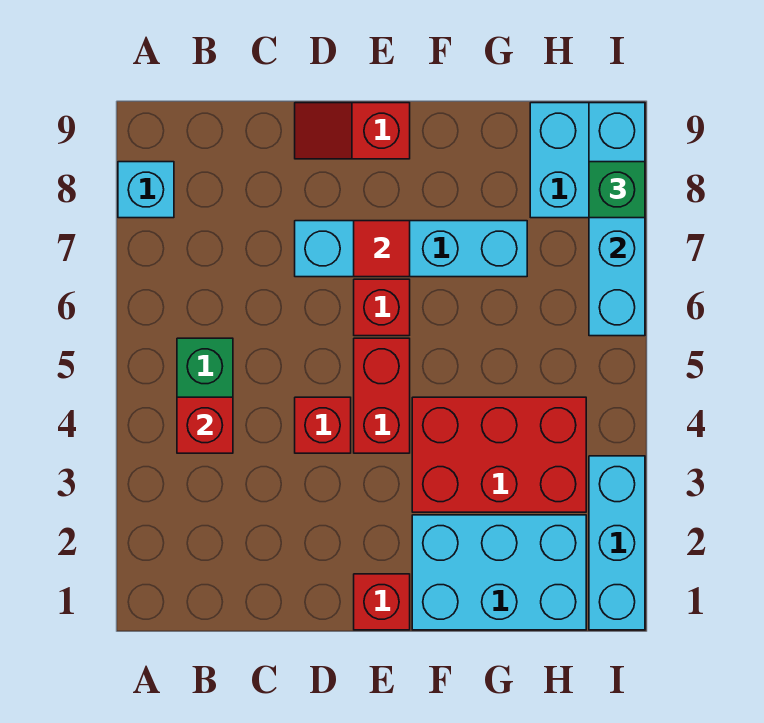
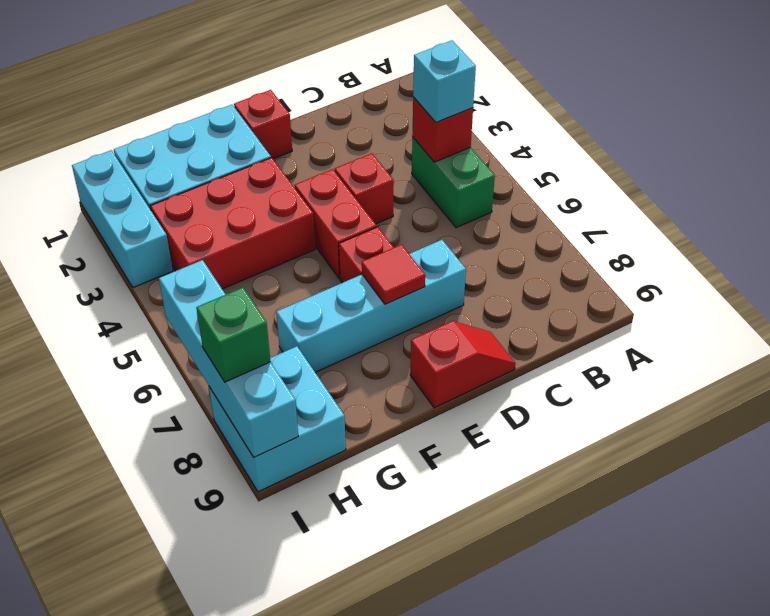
cyan 1x1 brick [118,162,174,218] -> cyan 1x1 brick moved to [413,41,476,122]

